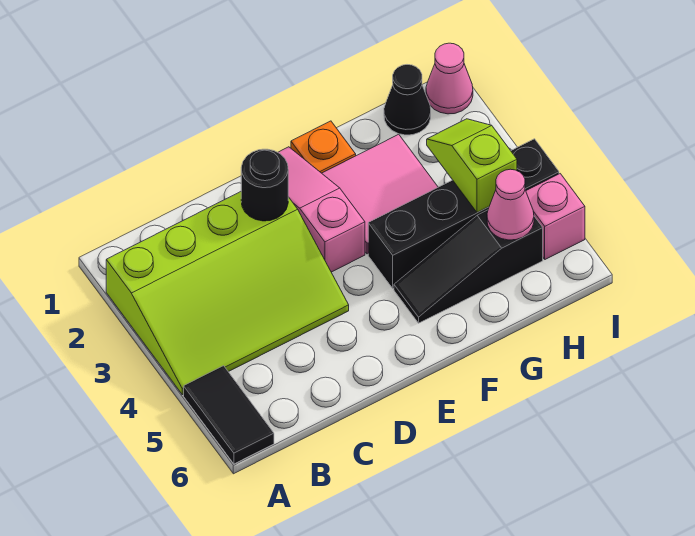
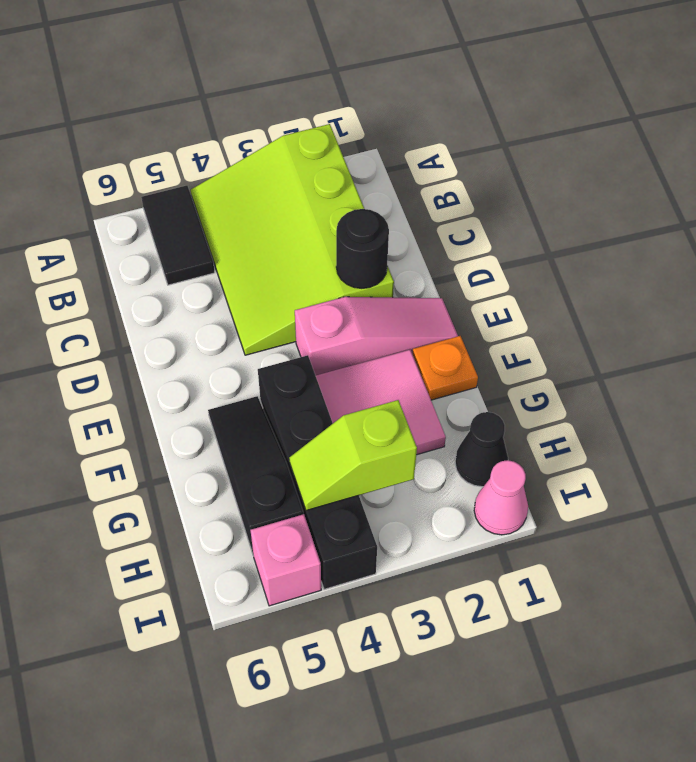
black 1x2 tile [184,366,274,464] -> black 1x2 tile turned to [141,185,215,285]
lime 1x2 slope [427,119,517,213] -> lime 1x2 slope turned to [289,400,417,510]
pink 1x1 cone [487,169,534,240] -> none

